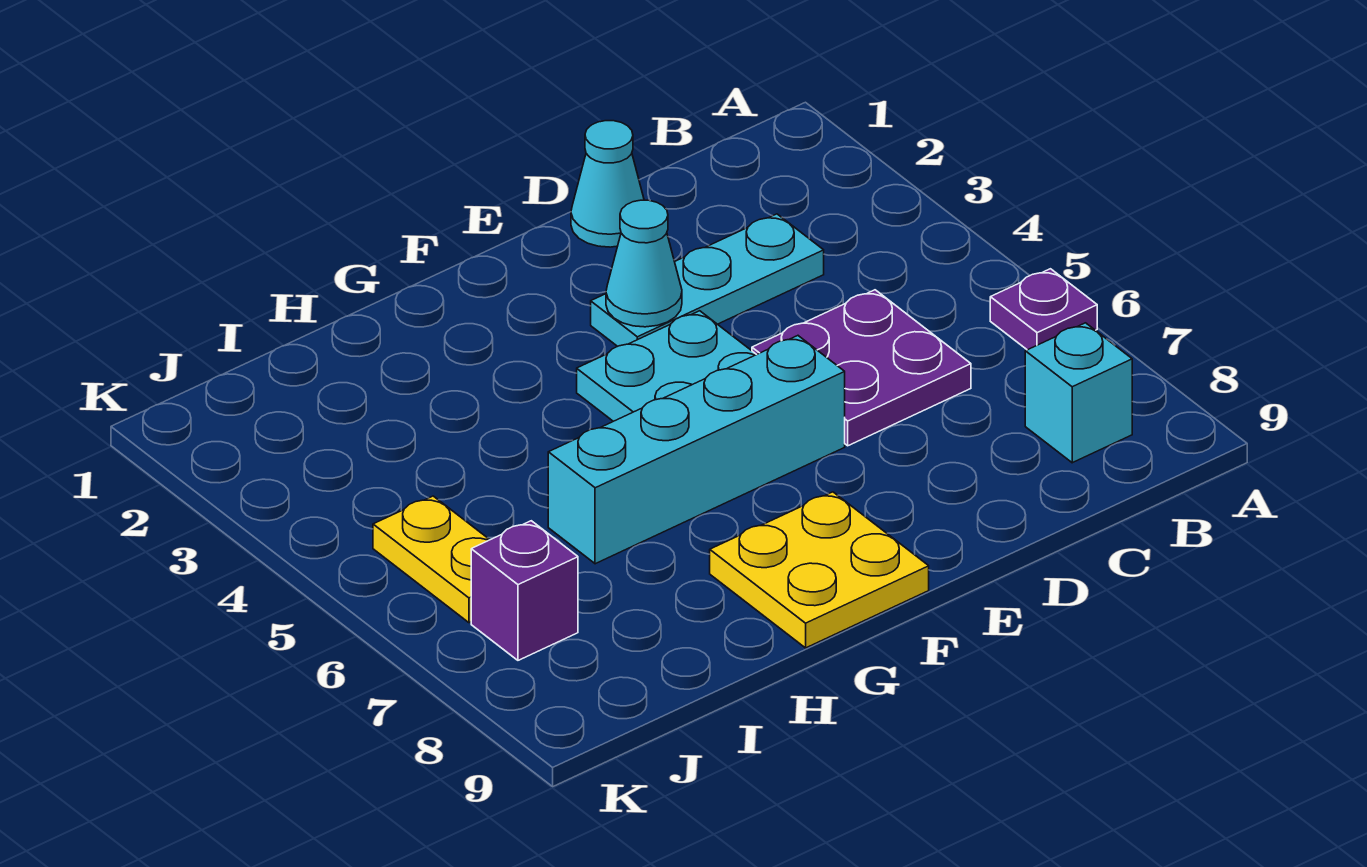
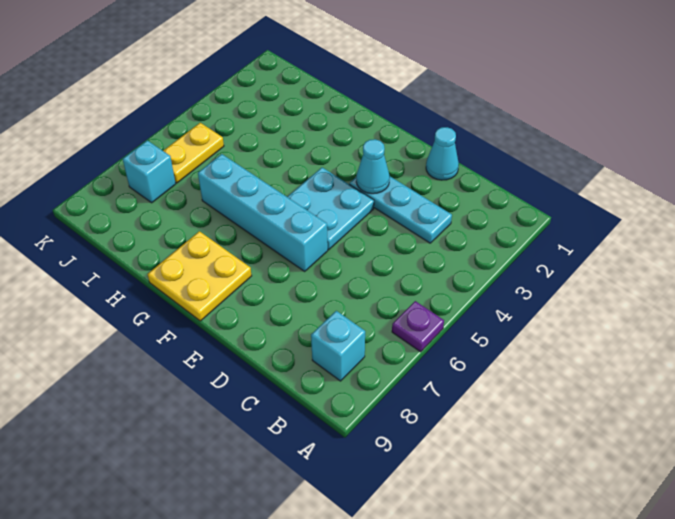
purple 2x2 plate [752,290,971,446] -> none
purple 1x1 brick [471,521,578,660] -> cyan 1x1 brick [123,140,176,203]

